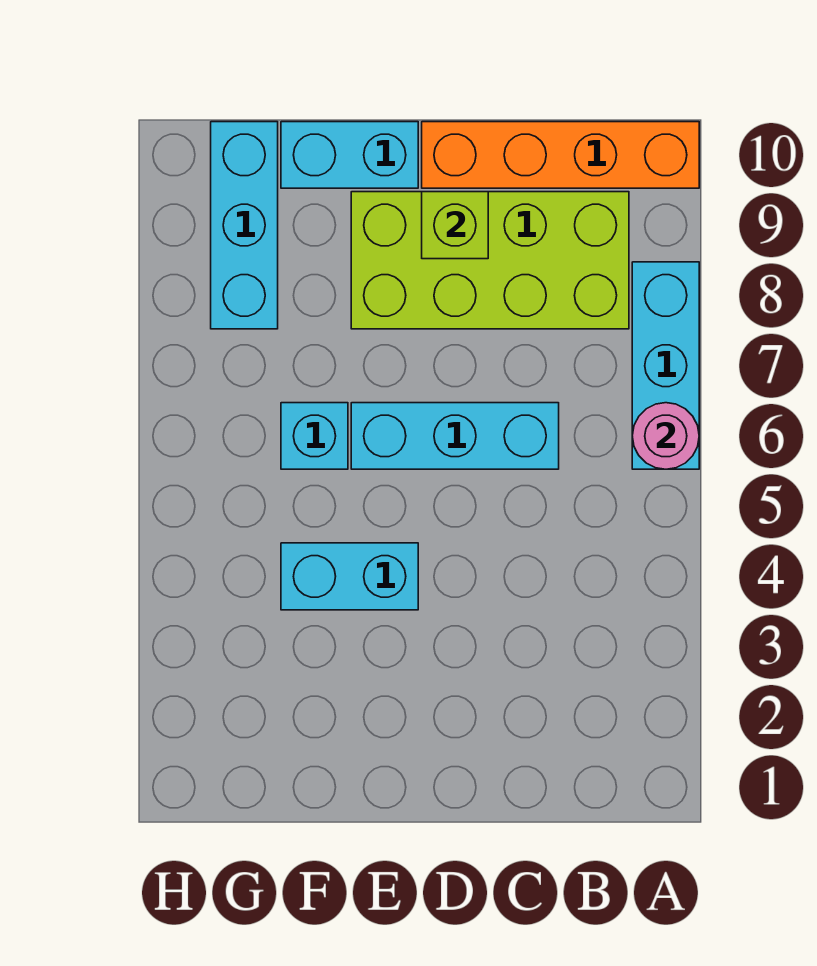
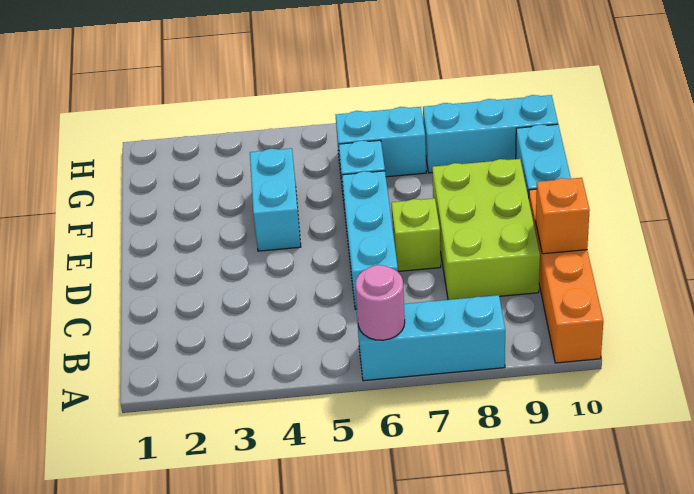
lime 2x4 brick [351,192,629,329] -> lime 2x3 brick [432,159,540,300]
none -> orange 1x1 brick [536,178,590,254]
lime 1x1 brick [422,192,488,259] -> lime 1x1 brick moved to [391,198,441,271]
none -> cyan 1x2 brick [336,107,426,177]

